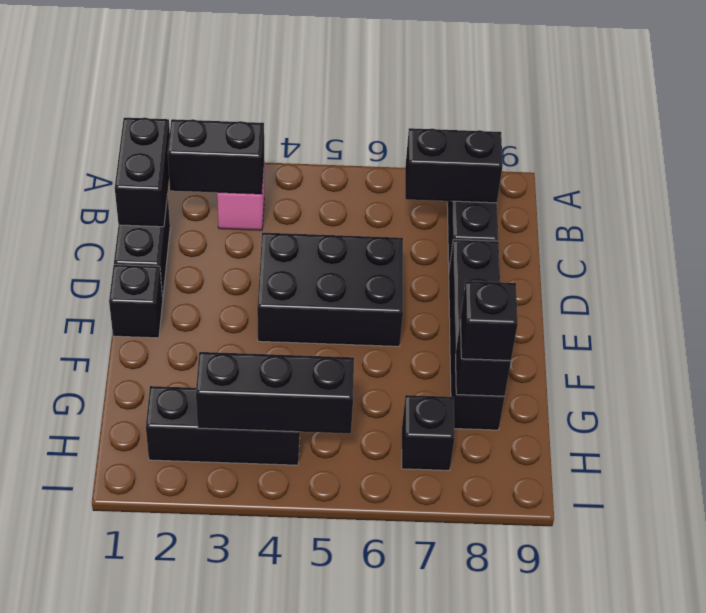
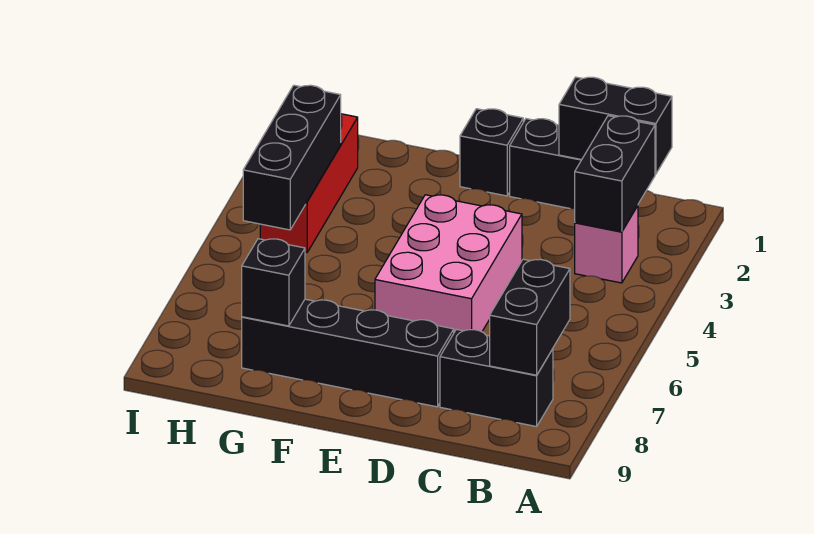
black 2x3 brick [257,233,403,346] -> pink 2x3 brick [375,195,522,332]
black 1x1 brick [460,281,518,361] -> none
black 1x3 brick [146,386,300,465] -> red 1x3 brick [260,114,358,252]
black 1x1 brick [402,395,455,470] -> none

